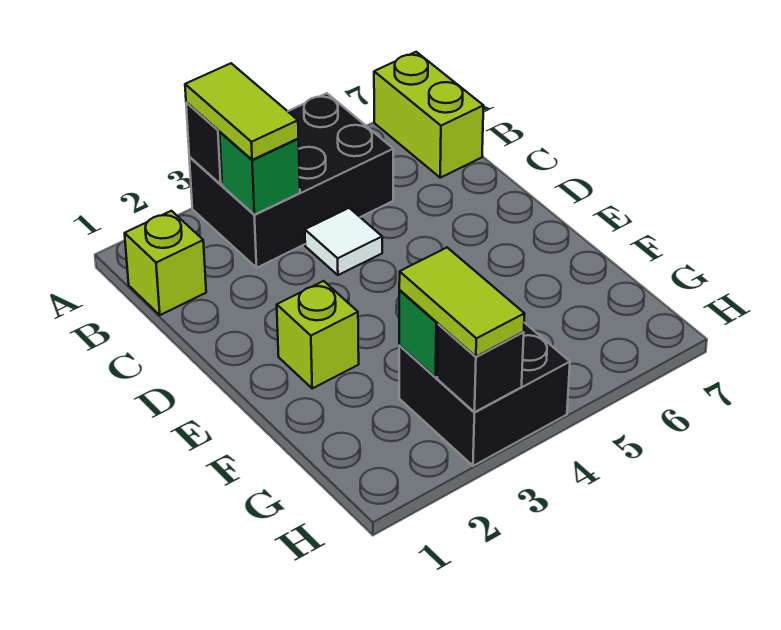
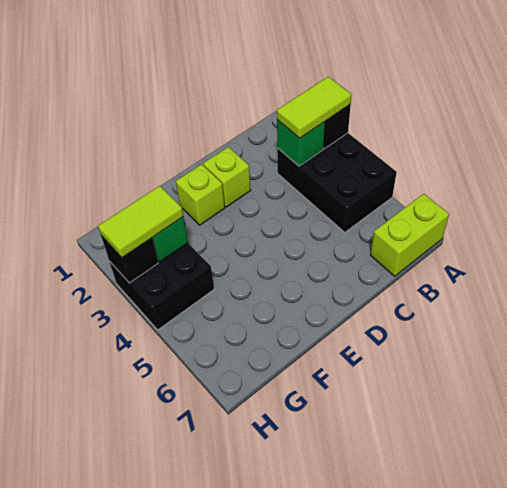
lime 1x1 brick [125,211,206,315] -> lime 1x1 brick moved to [203,147,251,207]
white 1x1 tile [305,208,382,275] -> none

